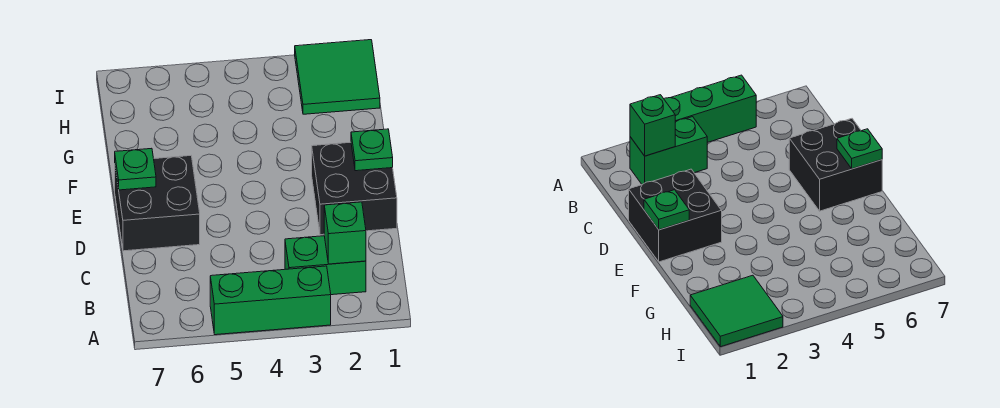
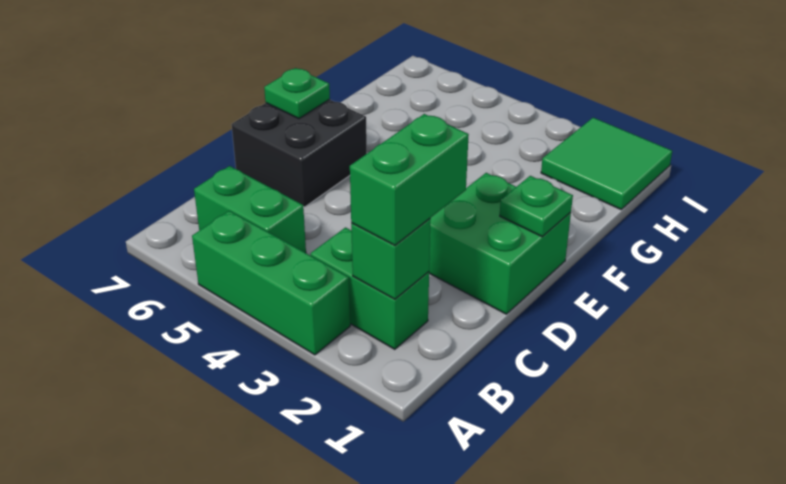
none -> green 1x2 brick [350,114,469,245]
none -> green 1x2 brick [194,166,306,253]
black 2x2 brick [312,142,397,235] -> green 2x2 brick [429,173,571,314]

